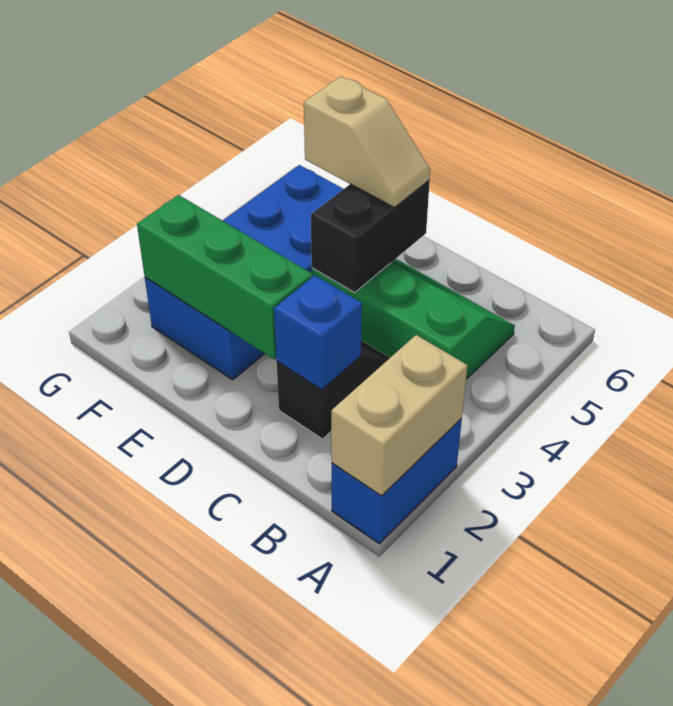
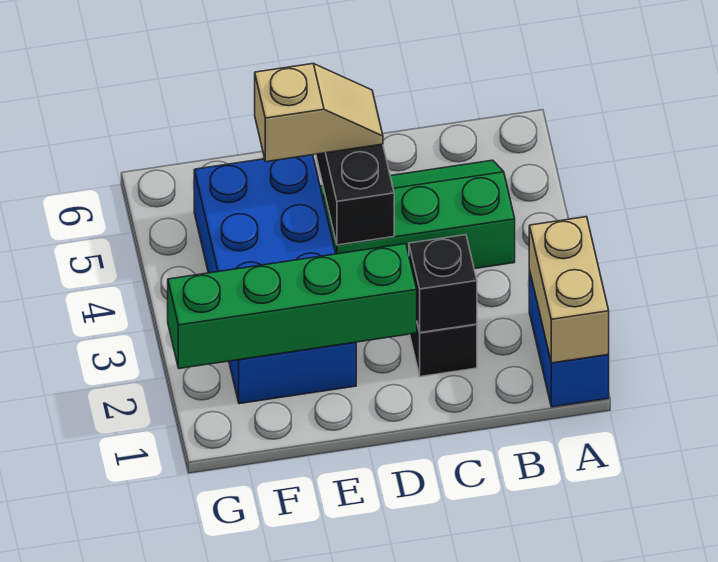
blue 1x1 brick [274,275,362,390] -> black 1x1 brick [409,235,477,333]
green 1x3 brick [137,195,313,359] -> green 1x4 brick [168,244,417,369]

